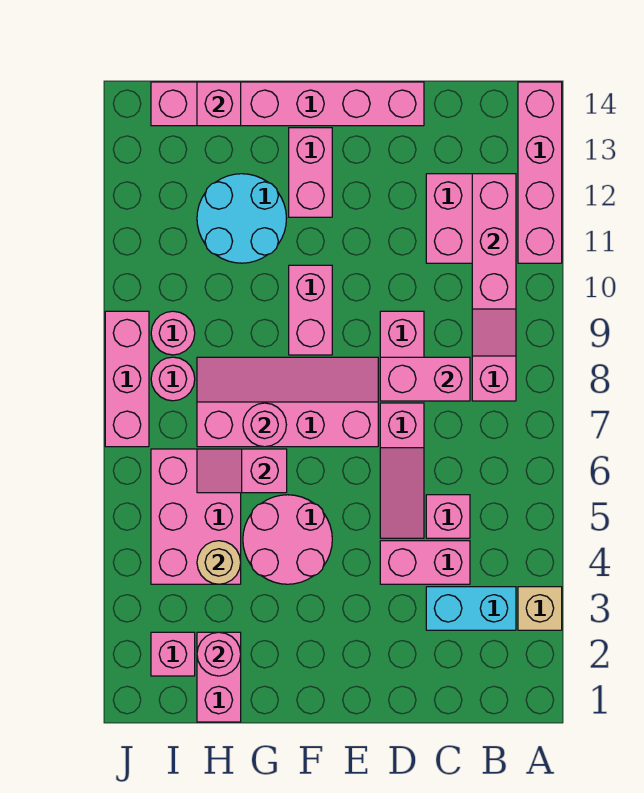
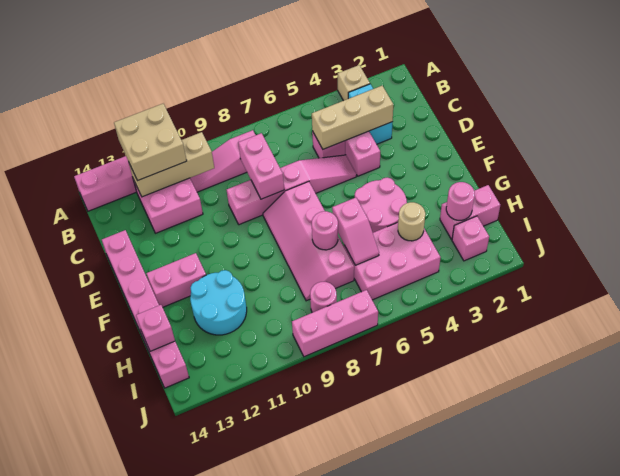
none -> tan 2x2 brick [114,104,187,181]
pink 1x3 brick [472,174,516,309] -> tan 1x3 brick [129,132,214,197]
none -> tan 1x3 brick [312,86,393,149]
pink 1x2 brick [289,265,332,355] -> none
pink 1x1 round brick [151,311,195,355] -> none

